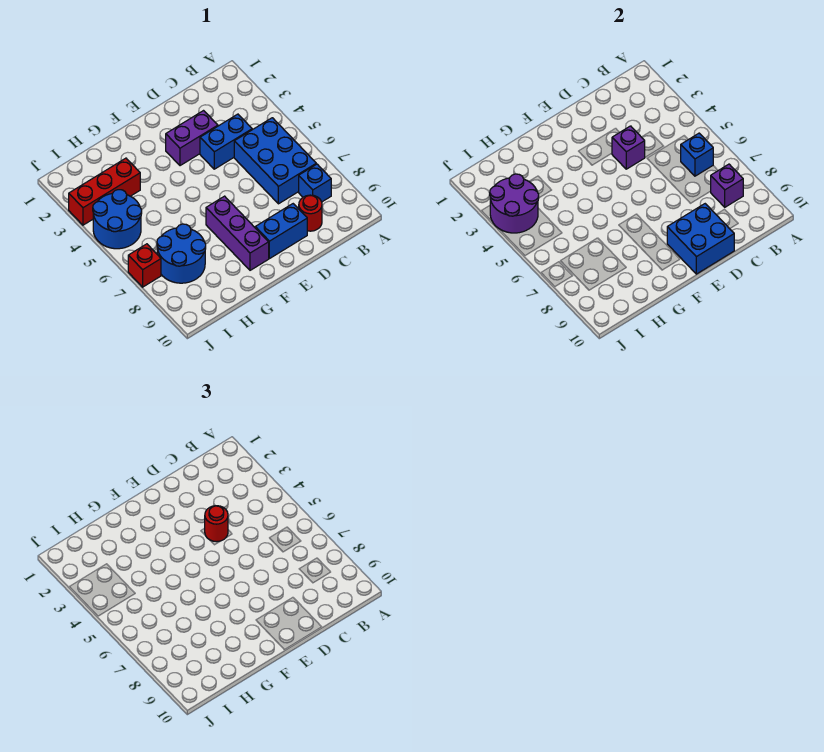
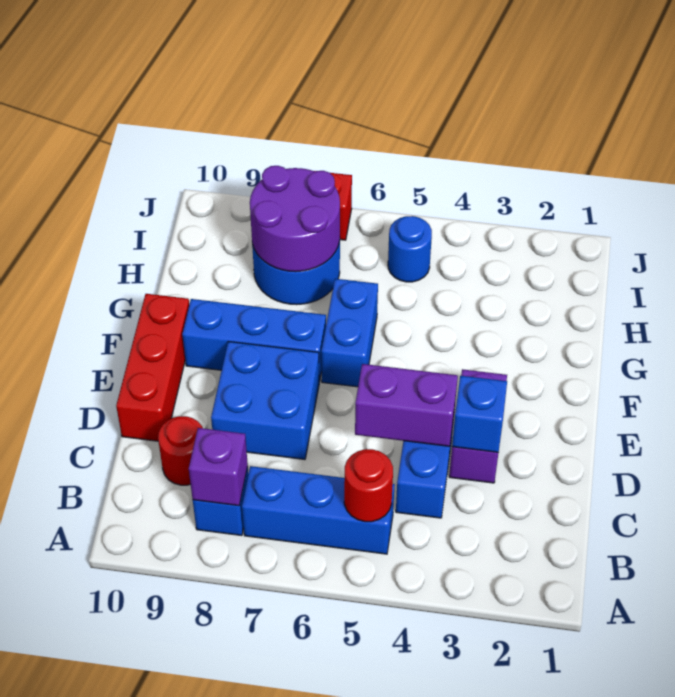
blue 2x3 brick [234,118,316,204] -> blue 1x3 brick [242,466,395,554]
blue 1x1 brick [681,133,713,176] -> blue 1x1 brick moved to [452,376,507,452]
purple 1x1 brick [612,126,645,169] -> purple 1x2 brick [355,364,458,446]
red 1x1 round brick [205,506,228,542] -> red 1x1 round brick moved to [344,449,393,522]
blue 1x2 brick [255,204,307,259] -> blue 1x2 brick moved to [321,279,378,387]
blue 2x2 brick [667,204,734,274] -> blue 2x2 brick moved to [211,342,319,459]
purple 1x3 brick [206,196,269,270] -> blue 1x3 brick [182,299,326,382]
red 1x3 brick [69,158,140,225] -> red 1x3 brick moved to [116,294,189,441]
purple 2x2 round brick [490,174,539,233] -> purple 2x2 round brick moved to [250,166,340,272]
blue 2x2 round brick [93,190,142,249] -> blue 1x1 round brick [388,216,432,282]

